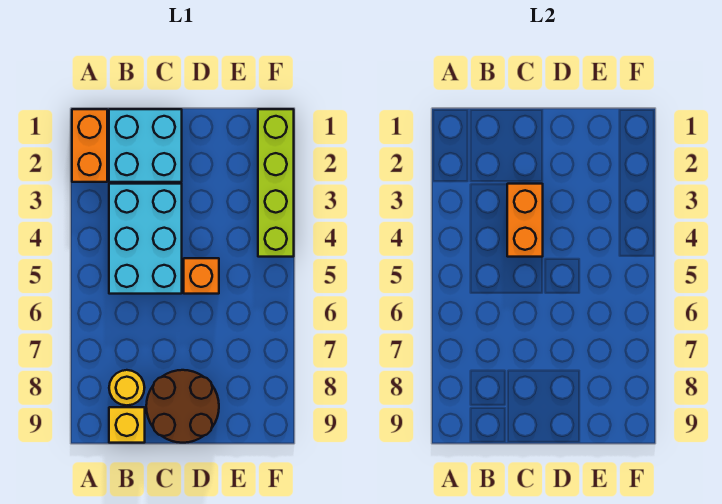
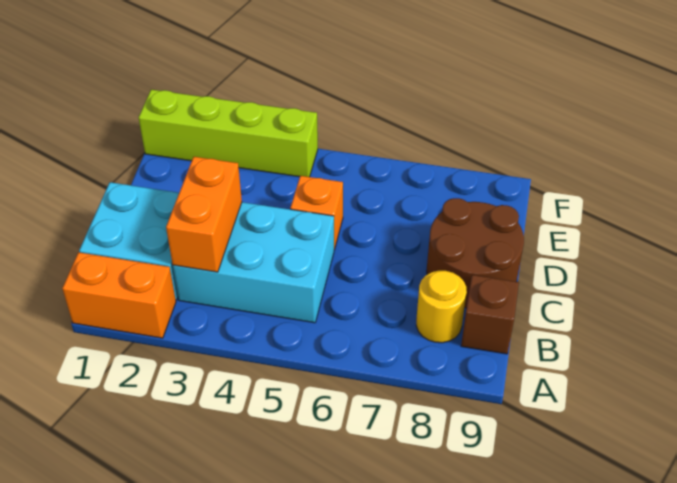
yellow 1x1 brick [109,407,145,443] -> brown 1x1 brick [461,275,519,354]
orange 1x2 brick [507,184,543,257] -> orange 1x2 brick turned to [166,157,242,272]

